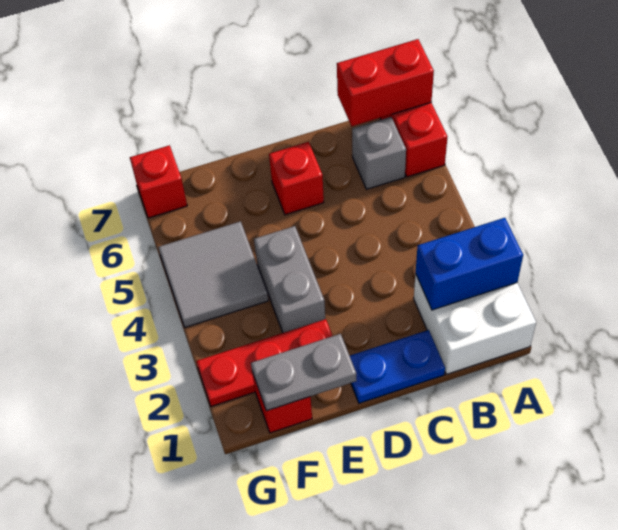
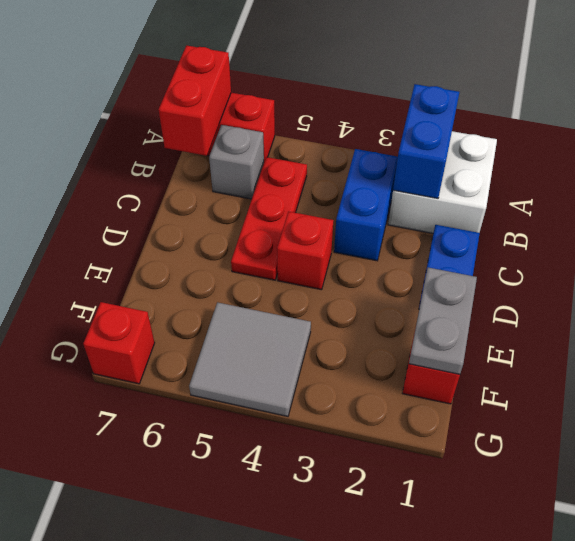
none -> blue 1x2 brick [334,149,398,261]
red 1x1 brick [269,142,324,215] -> red 1x1 brick moved to [277,211,333,290]
red 1x3 plate [196,319,332,406] -> red 1x3 plate moved to [231,157,307,280]
grey 1x2 brick [254,226,325,333] -> none

